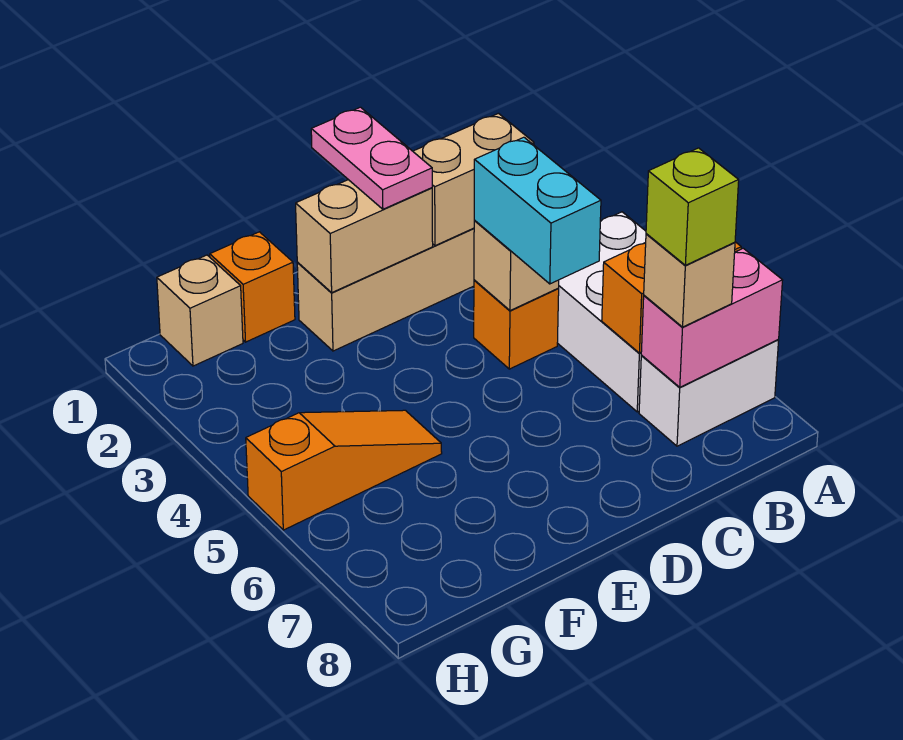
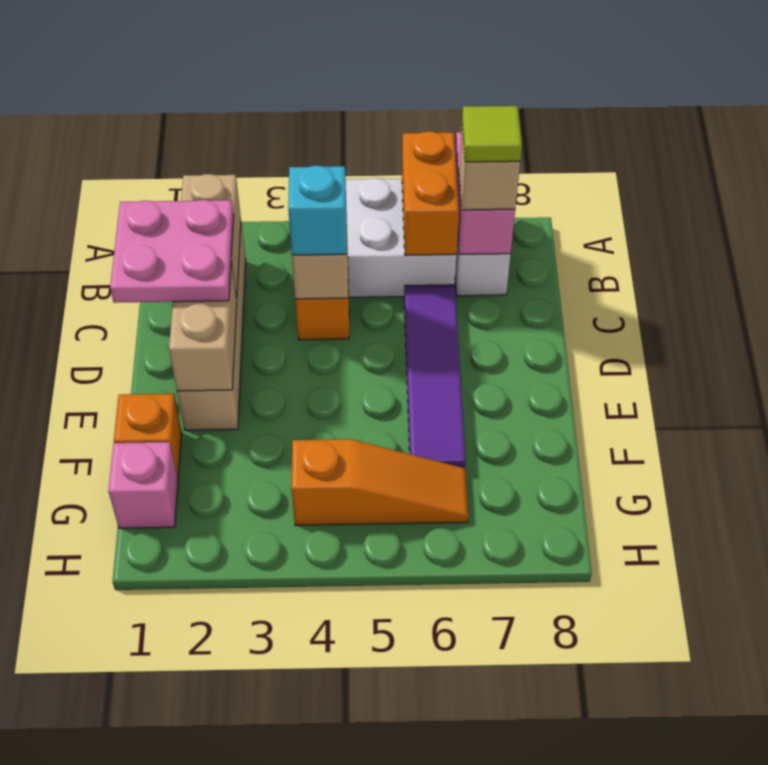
lime 1x1 brick [646,148,739,265] -> lime 1x1 tile [462,106,522,162]
cyan 1x2 brick [474,137,601,284] -> cyan 1x1 brick [288,165,347,255]
none -> purple 1x4 tile [404,285,466,468]
pink 1x2 plate [311,107,432,209] -> pink 2x2 plate [110,200,234,303]
orange 1x3 slope [246,410,442,530] -> orange 1x3 slope turned to [291,439,468,525]
tan 1x1 brick [157,255,243,366] -> pink 1x1 brick [108,442,178,528]

